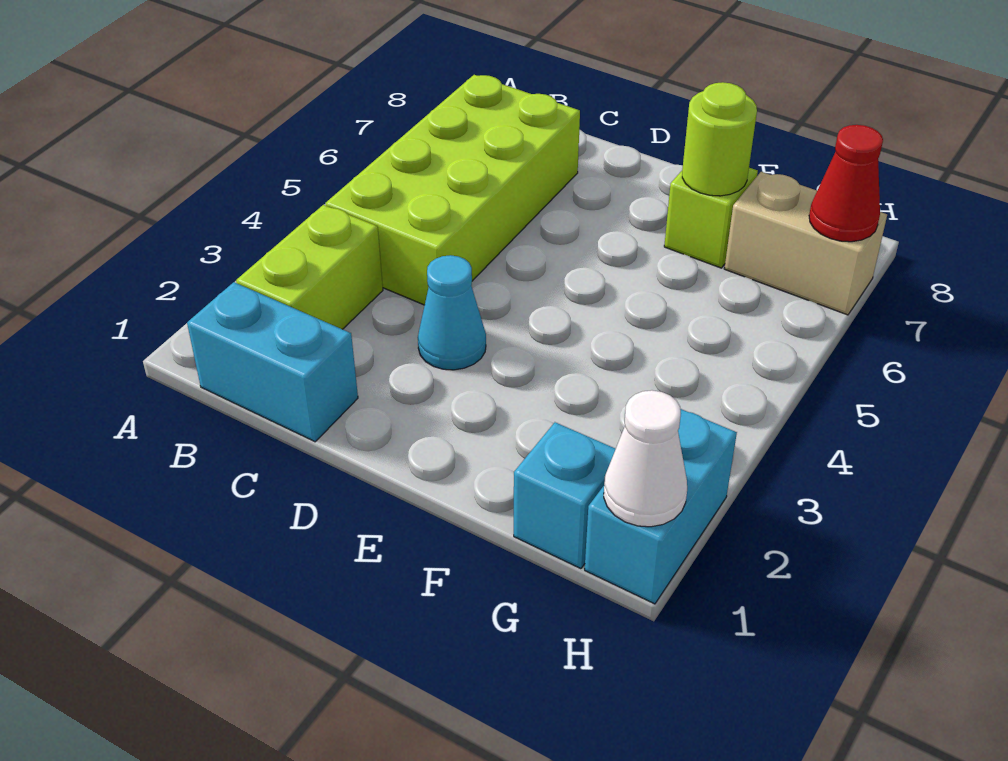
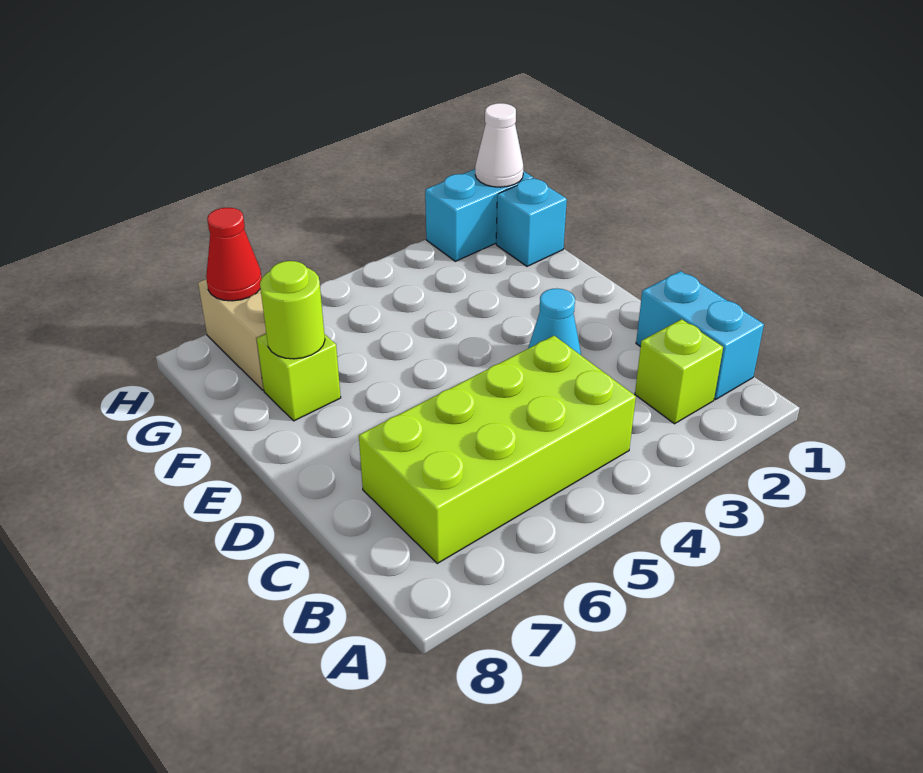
lime 1x2 brick [236,205,383,329] -> lime 1x1 brick [635,319,723,424]

